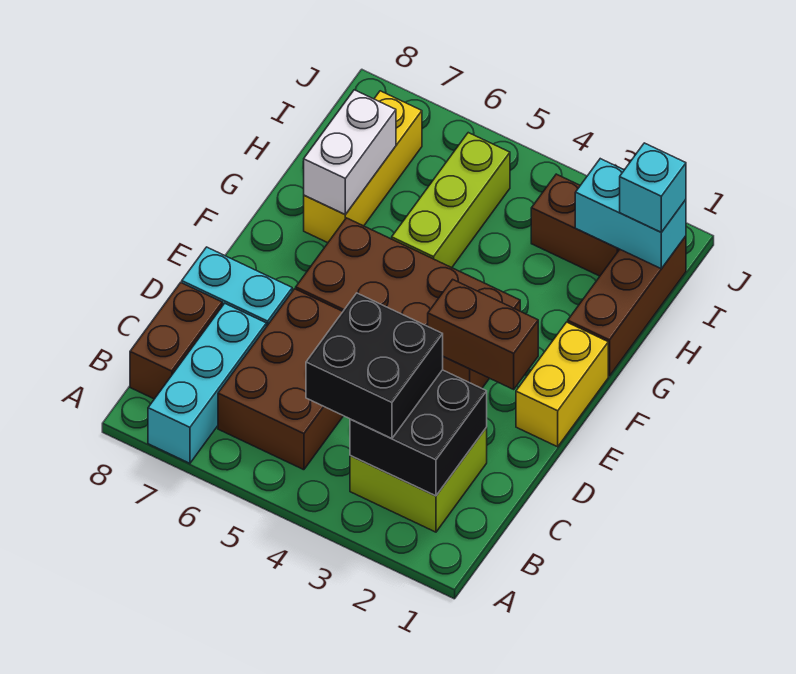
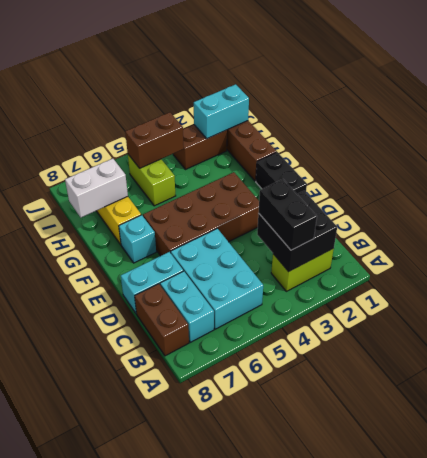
cyan 1x3 brick [148,303,266,463] -> cyan 1x2 brick [160,271,214,342]
lime 2x2 brick [350,428,487,532] -> lime 1x2 brick [271,248,334,291]
black 2x2 brick [306,293,443,438] -> black 1x2 brick [259,179,317,250]
brown 2x3 brick [218,289,343,470] -> cyan 2x3 brick [171,228,263,329]
yellow 1x2 brick [516,322,608,447] -> black 1x2 brick [256,152,307,194]
brown 1x2 brick [428,279,538,389] -> brown 1x2 brick moved to [125,112,184,168]
lime 1x3 brick [392,133,510,268] -> lime 1x2 brick [128,155,176,206]
white 1x2 brick [303,90,396,215] -> white 1x2 brick turned to [65,159,128,217]
cyan 1x1 brick [620,143,686,232] -> cyan 1x1 brick moved to [119,215,156,263]

